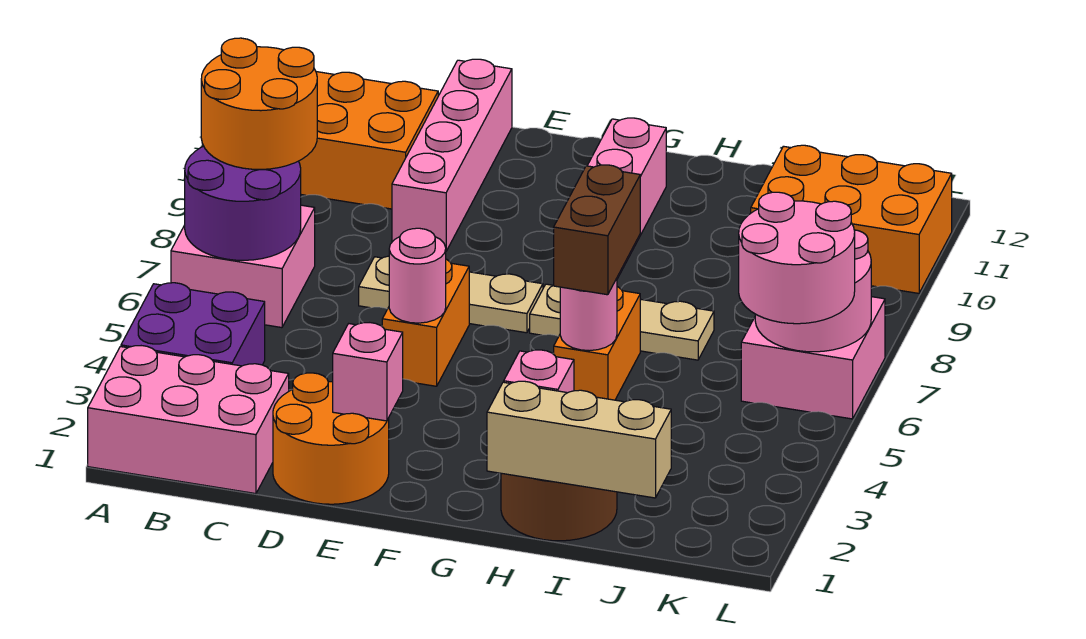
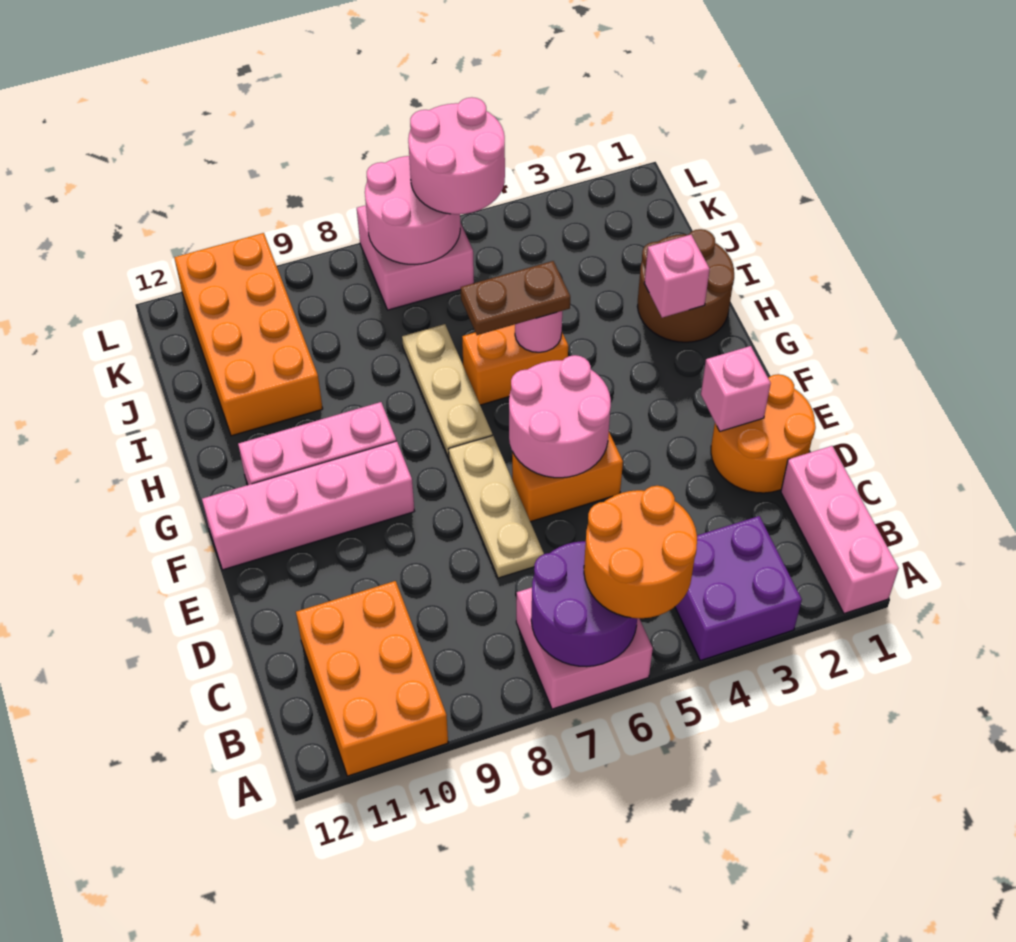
pink 2x3 brick [88,346,289,494] -> pink 1x3 brick [781,446,899,614]
orange 2x2 round brick [201,38,317,169] -> orange 2x2 round brick moved to [584,486,697,618]
pink 1x4 brick [392,59,512,251] -> pink 1x4 brick moved to [202,441,414,570]
pink 1x1 round brick [389,228,446,323] -> pink 2x2 round brick [509,355,611,478]
tan 1x3 brick [487,381,671,498] -> none
brown 1x2 brick [553,165,640,295] -> brown 1x2 plate [461,261,570,335]
orange 2x3 brick [751,145,952,293] -> orange 2x4 brick [174,233,323,436]

